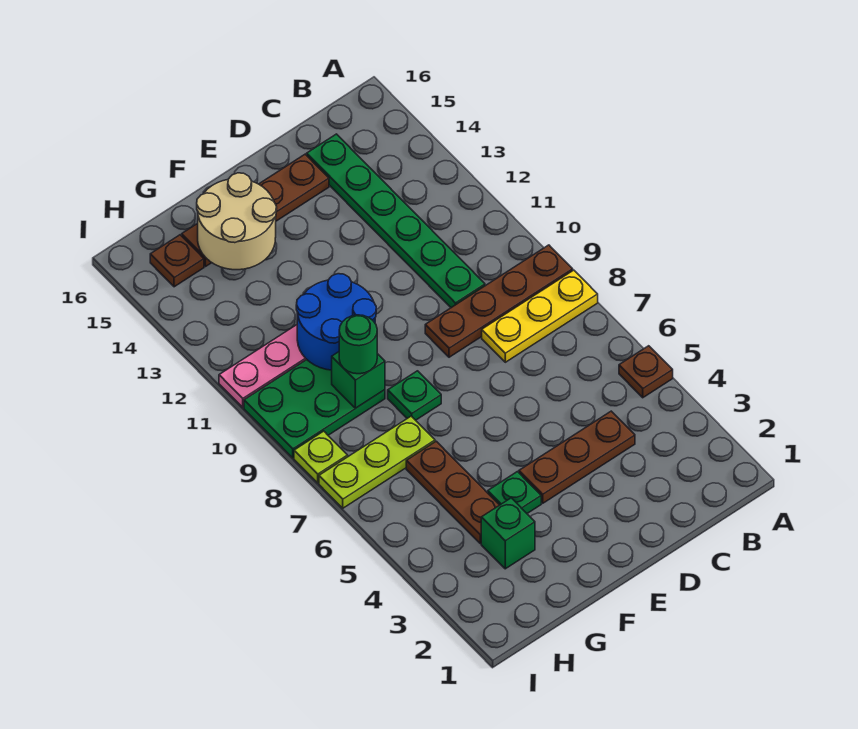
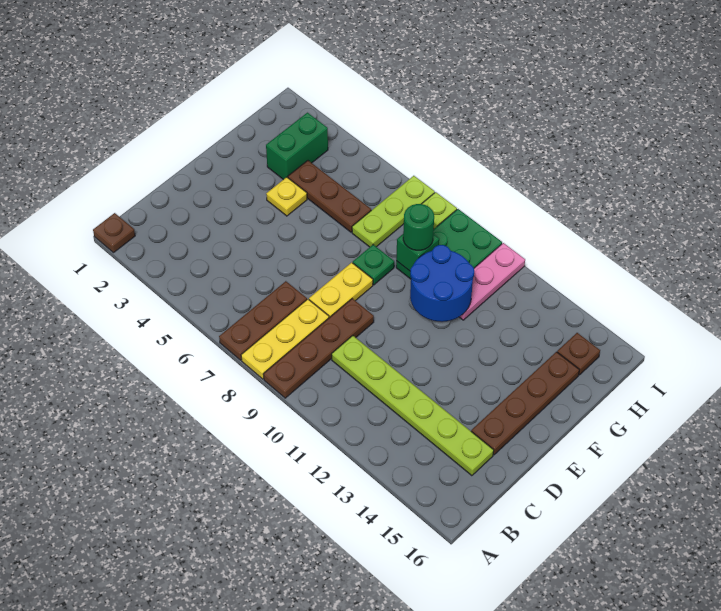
brown 1x1 plate [619,346,673,398] -> brown 1x1 plate moved to [93,213,135,253]
brown 1x3 plate [519,411,635,503] -> brown 1x3 plate moved to [219,281,307,360]
green 1x6 plate [307,134,485,308] -> lime 1x6 plate [332,336,494,476]
none -> yellow 1x2 plate [309,262,373,318]
green 1x1 plate [488,472,541,513] -> yellow 1x1 plate [266,177,307,216]
tan 2x2 round brick [197,173,277,270] -> none
green 1x1 brick [481,498,535,569] -> green 1x2 brick [266,113,328,180]

